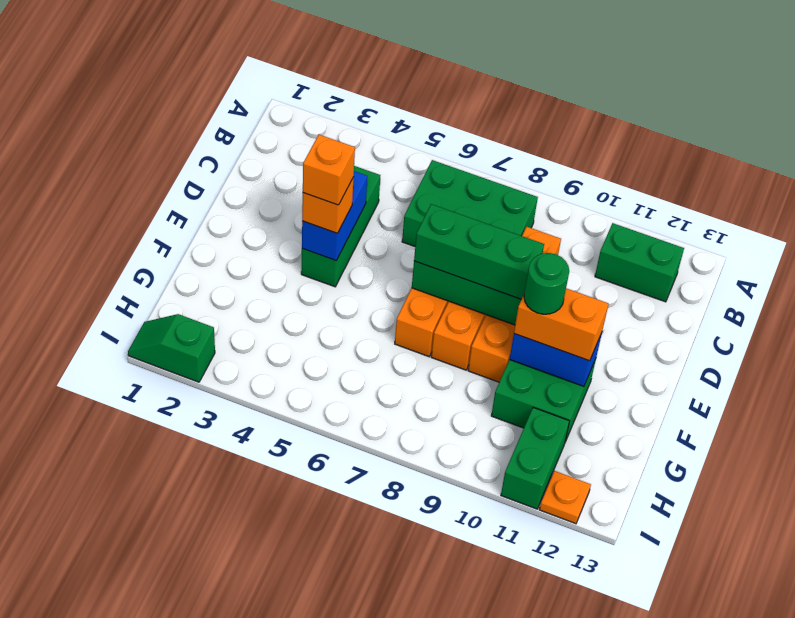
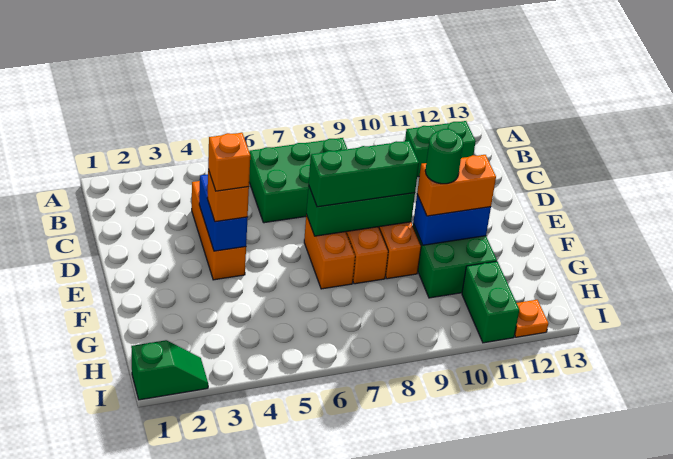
green 1x3 brick [301,166,380,287] -> orange 1x3 brick [192,181,246,280]
green 1x2 slope [128,314,215,382] -> green 1x2 slope turned to [131,340,208,400]

